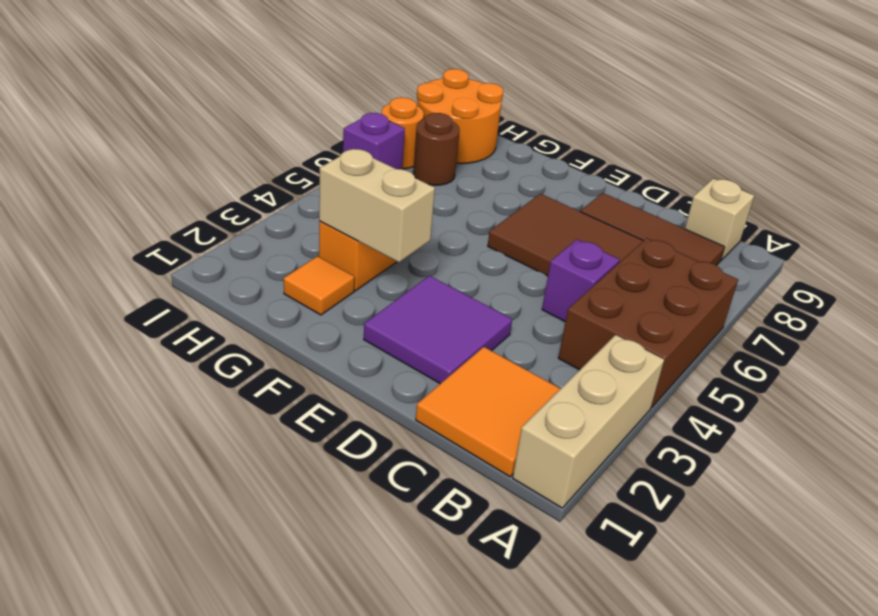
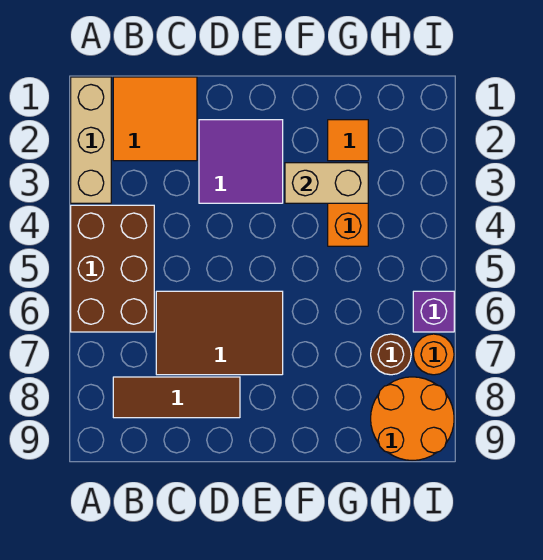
tan 1x1 brick [685,179,754,260] -> none
purple 1x1 brick [542,240,619,322] -> none

